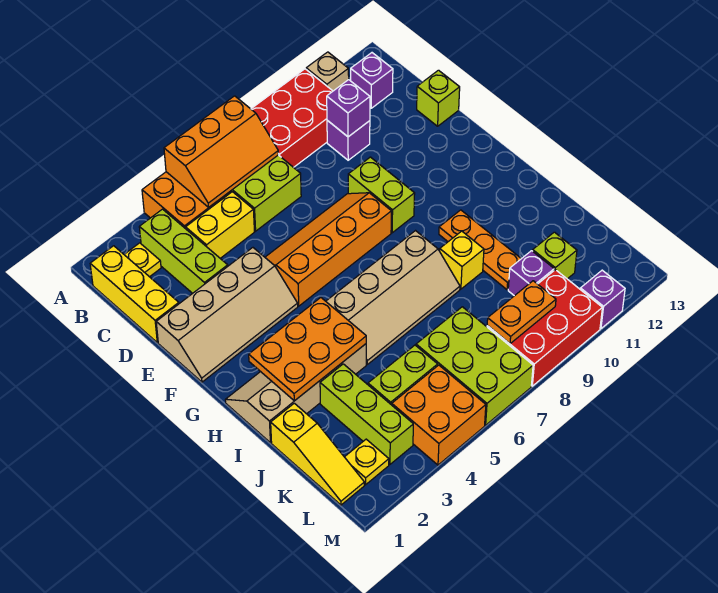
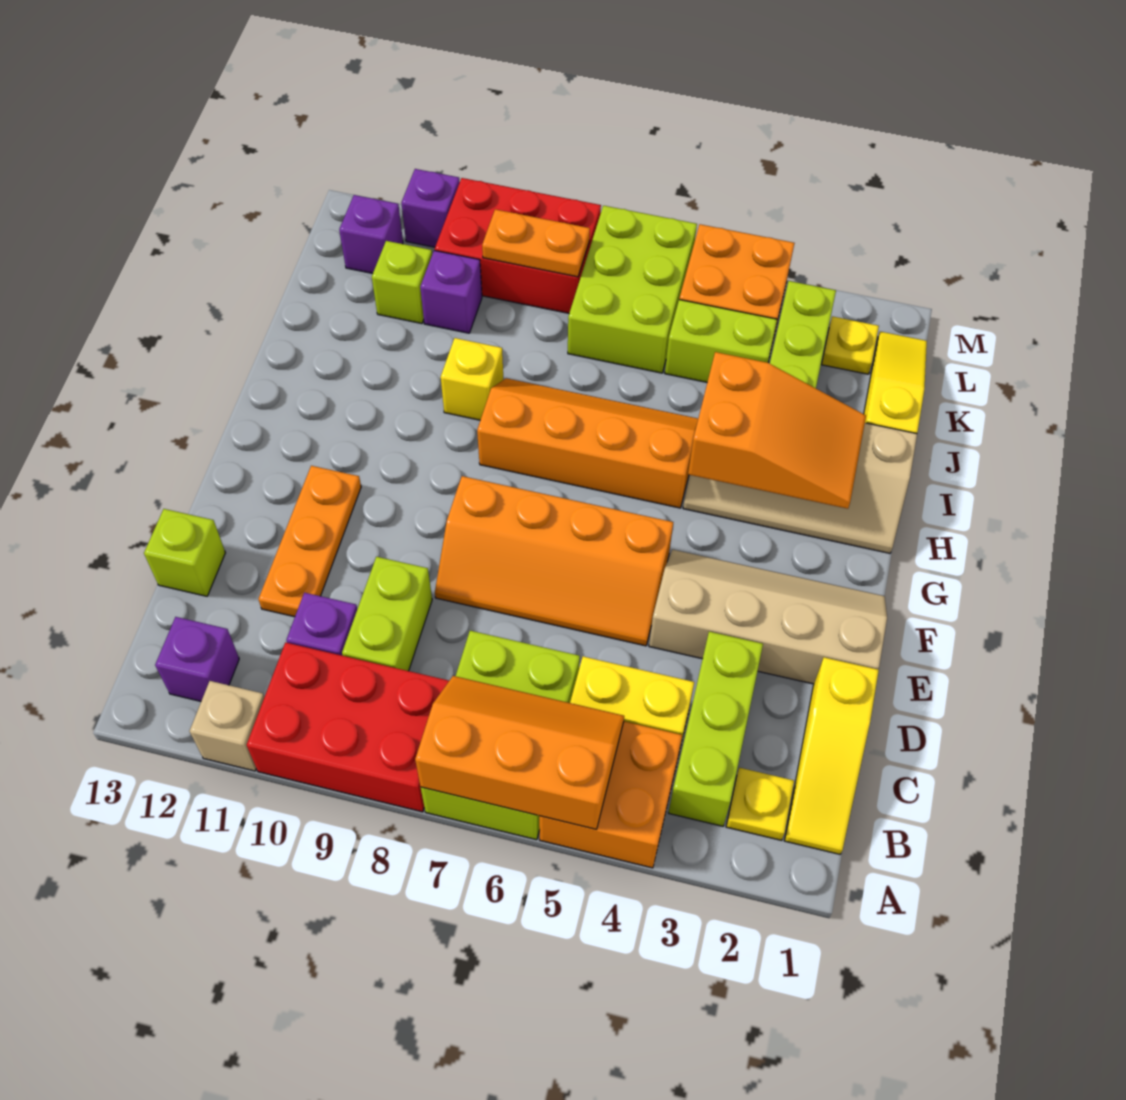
yellow 1x3 brick [90,246,179,343] -> yellow 1x3 slope [785,657,879,854]
purple 1x1 brick [327,80,370,137] -> purple 1x1 brick moved to [339,195,403,274]
lime 1x2 brick [348,157,415,233] -> lime 1x2 brick moved to [342,557,432,671]
orange 2x3 plate [249,298,366,401] -> orange 2x3 slope [688,352,866,509]
tan 2x4 slope [326,231,460,364] -> orange 2x4 slope [477,378,698,508]
orange 1x3 plate [439,210,521,290] -> orange 1x3 plate moved to [259,466,361,617]

